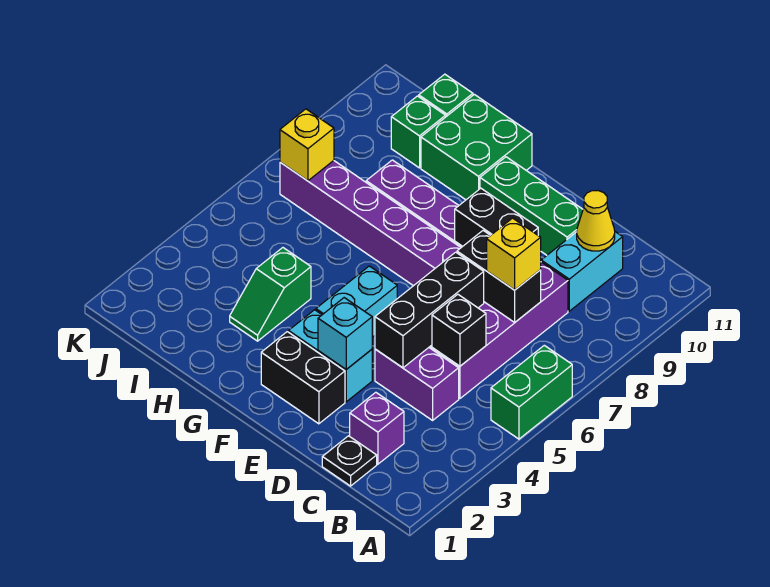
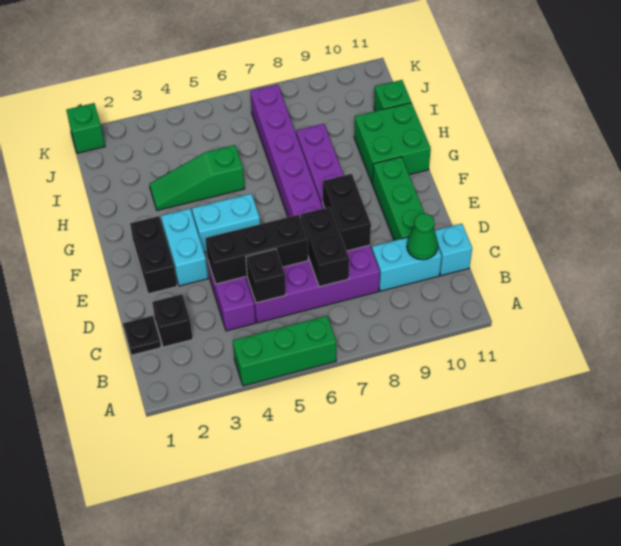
green 1x2 brick [491,345,572,439] -> green 1x3 brick [233,316,337,386]
purple 1x1 brick [350,392,404,464] -> black 1x1 brick [152,294,193,347]
yellow 1x1 brick [487,218,541,290] -> none
yellow 1x1 cone [577,191,615,251] -> green 1x1 cone [407,214,438,260]
cyan 1x1 brick [318,298,372,369] -> cyan 1x1 brick moved to [435,224,472,276]
green 1x2 slope [230,248,311,341] -> green 1x3 slope [149,145,245,210]
green 1x1 brick [391,96,446,168] -> green 1x1 brick moved to [66,103,105,153]
yellow 1x1 brick [280,109,334,181] -> none

